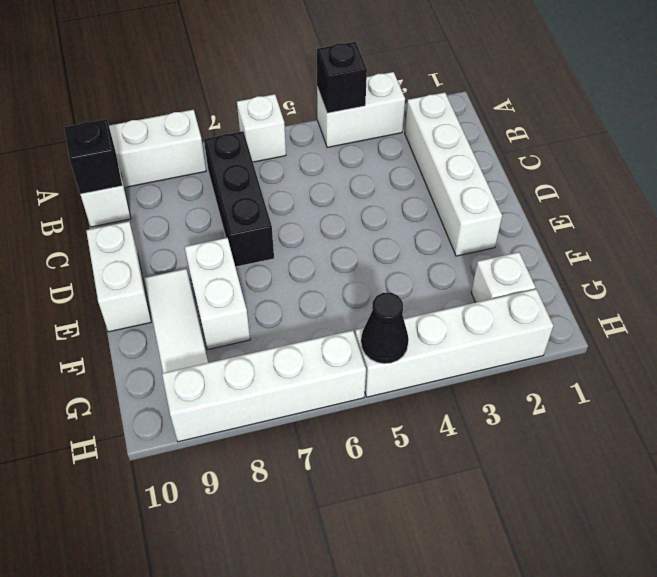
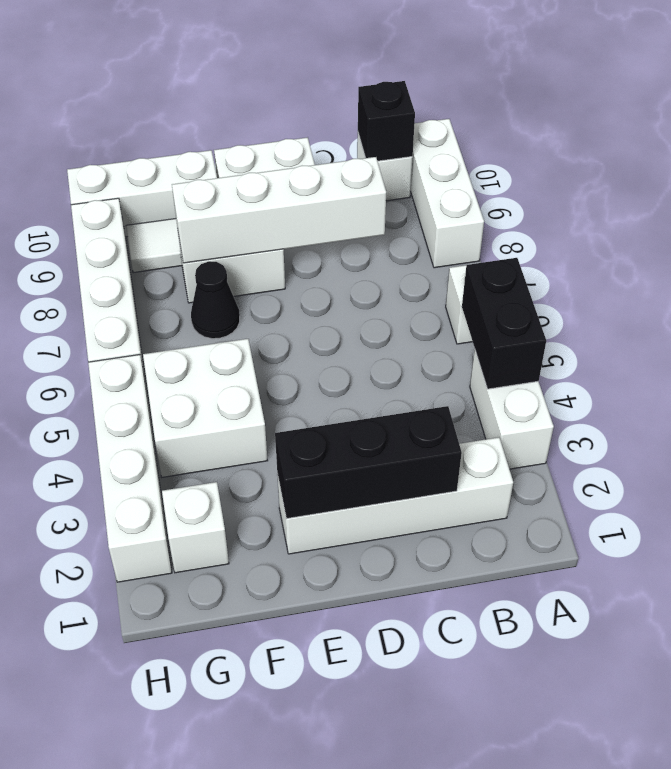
black 1x1 brick [317,42,367,113] -> black 1x2 brick [462,258,546,389]
black 1x3 brick [204,131,274,267] -> black 1x3 brick moved to [275,406,462,519]
none -> white 1x4 brick [172,157,386,263]
none -> white 2x2 brick [143,339,268,477]
none -> white 1x3 brick [67,150,217,237]
black 1x1 cone [361,293,409,364] -> black 1x1 cone moved to [191,261,240,339]

